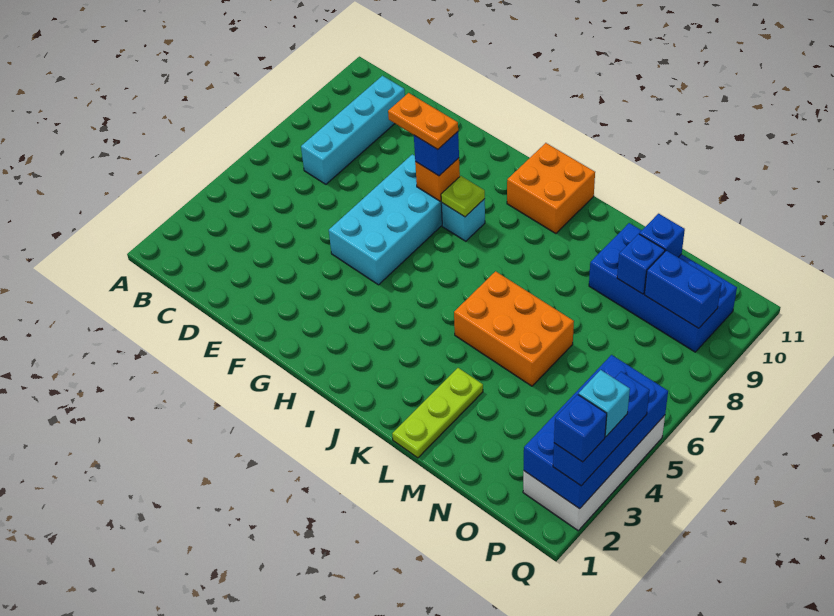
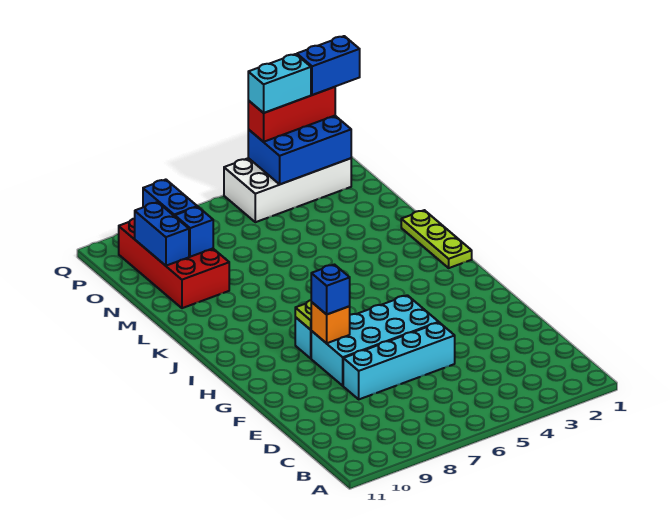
cyan 1x4 brick [301,76,405,184] -> cyan 1x4 brick moved to [343,323,455,399]
orange 1x2 plate [388,93,458,149] -> none
orange 2x2 brick [507,143,595,234] -> none
orange 2x3 brick [454,271,574,386] -> none
lime 1x3 plate [392,368,483,458] -> lime 1x3 plate turned to [401,210,472,268]
blue 2x4 brick [589,223,737,352] -> red 2x4 brick [119,219,229,308]
blue 1x1 brick [639,214,685,257] -> blue 1x2 brick [135,202,189,266]
blue 2x4 brick [524,355,668,509] -> blue 2x3 brick [248,116,351,184]
blue 1x3 brick [553,372,650,486] -> red 1x3 brick [248,87,335,142]
blue 1x1 brick [554,394,607,462] -> blue 1x2 brick [297,36,360,95]
cyan 1x1 brick [579,370,630,437] -> cyan 1x2 brick [248,54,311,113]

